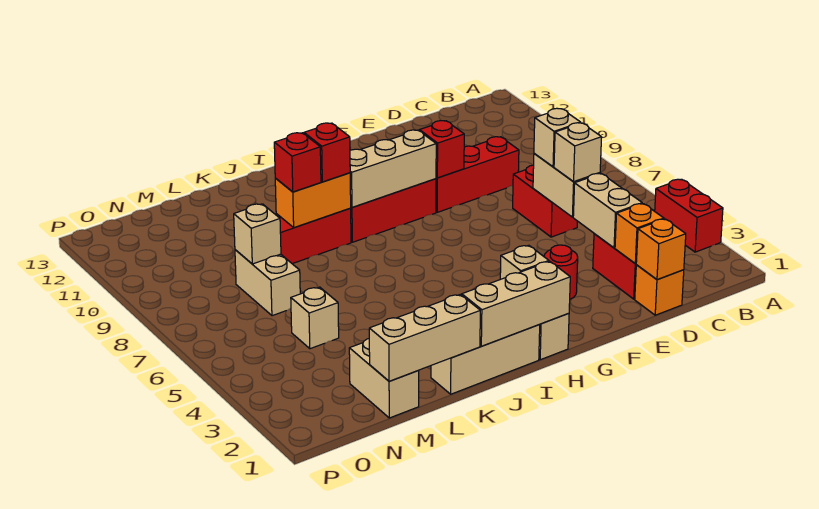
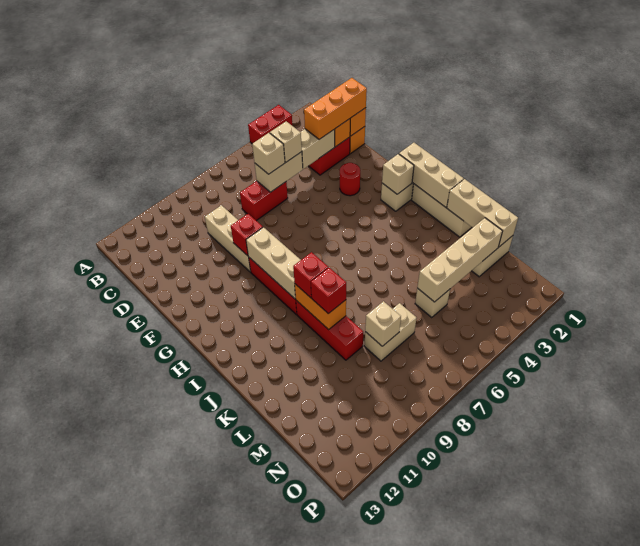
none -> orange 1x3 brick [304,78,367,139]
red 1x3 brick [436,137,519,212] -> tan 1x3 brick [205,205,251,272]
none -> tan 1x4 brick [417,218,503,302]

